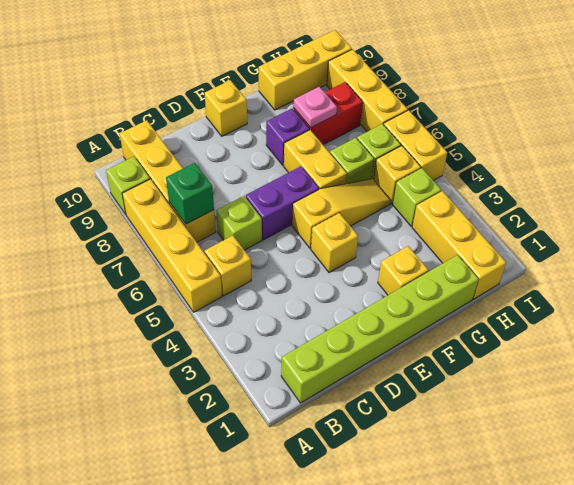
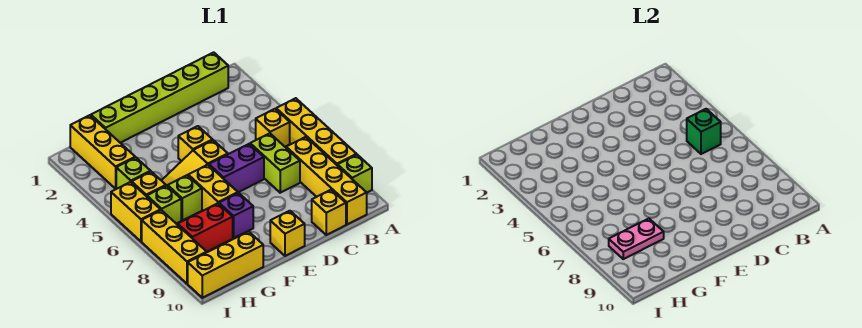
green 1x1 brick [166,163,214,224] -> green 1x1 brick moved to [687,109,721,154]
lime 1x1 brick [216,196,262,250] -> lime 1x2 brick [250,133,300,193]
yellow 1x1 brick [378,246,428,295] -> yellow 1x1 brick moved to [312,190,346,235]
pink 1x1 plate [293,87,337,128] -> pink 1x2 plate [609,219,664,259]

